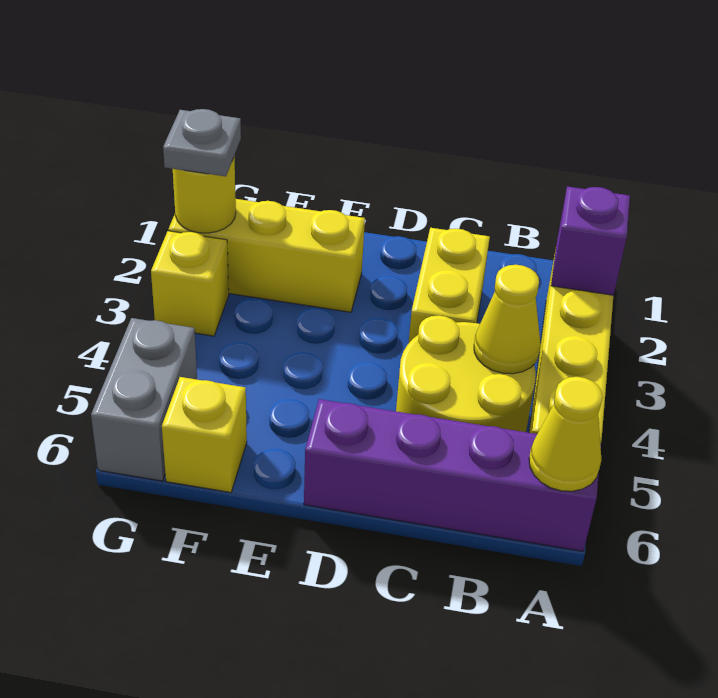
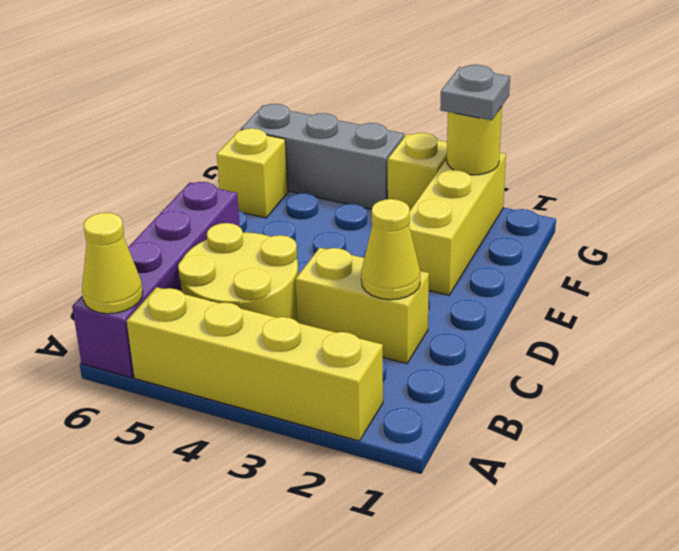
purple 1x1 brick [551,186,630,295] -> none
yellow 1x1 cone [474,265,541,374] -> yellow 1x1 cone moved to [361,199,420,300]
grey 1x2 brick [91,318,197,481] -> grey 1x3 brick [241,104,404,209]

